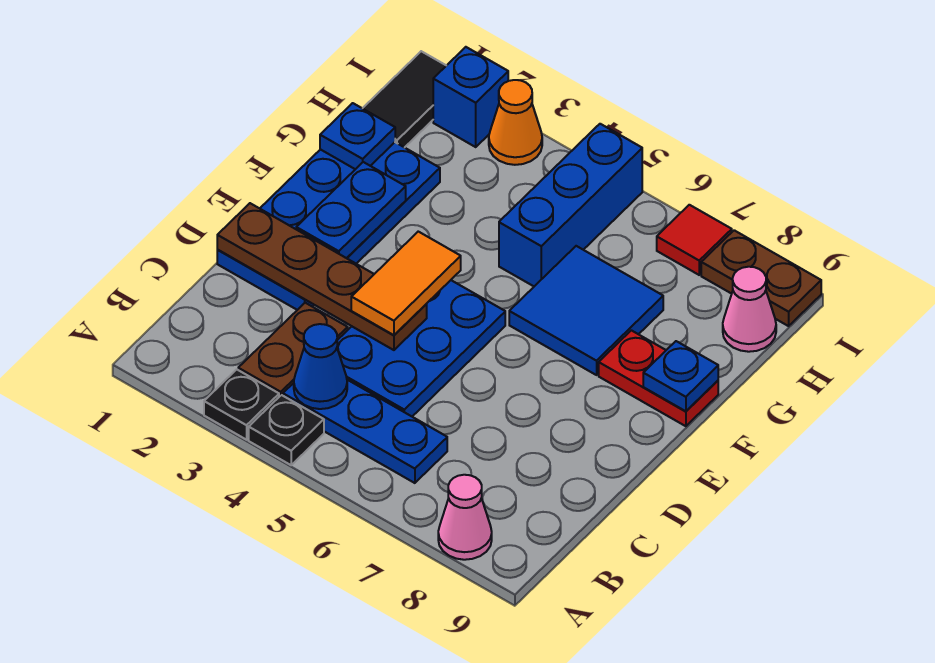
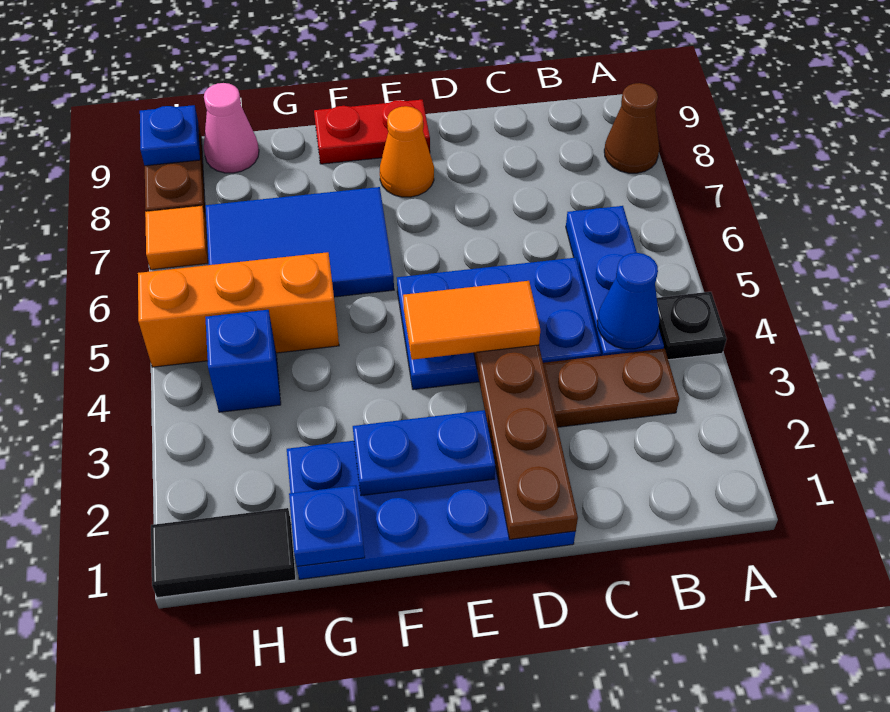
black 1x1 plate [204,369,279,440] -> none
pink 1x1 cone [438,475,492,560] -> brown 1x1 cone [604,83,659,173]
blue 2x2 tile [509,246,663,375] -> blue 2x3 tile [205,187,394,297]
red 1x2 plate [599,330,718,426] -> red 1x2 plate turned to [314,100,430,164]
blue 1x1 plate [643,341,718,411] -> blue 1x1 plate moved to [140,105,200,166]
blue 1x3 brick [499,124,642,286] -> orange 1x3 brick [138,252,339,367]
blue 1x1 brick [433,47,508,147] -> blue 1x1 brick moved to [205,310,281,412]
orange 1x1 cone [489,80,542,165] -> orange 1x1 cone moved to [380,106,434,197]
red 1x1 tile [657,205,732,275] -> orange 1x1 tile [145,206,208,270]

